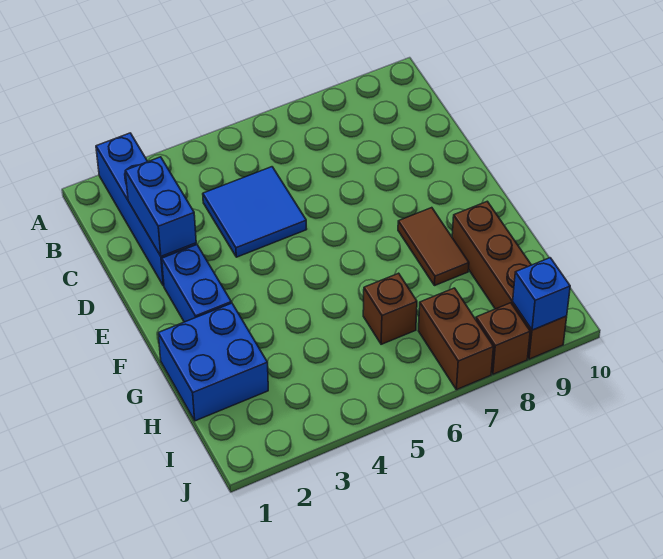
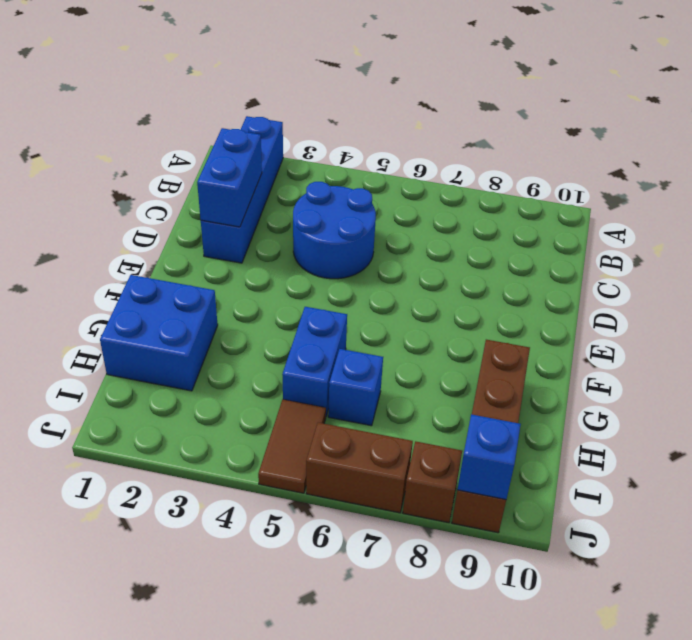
blue 2x2 tile [203,167,307,257] -> blue 2x2 round brick [293,182,376,279]
blue 1x2 brick [162,245,231,322] -> blue 1x2 brick moved to [282,307,347,416]
brown 1x2 tile [398,208,469,285] -> brown 1x2 tile moved to [258,400,326,493]
brown 1x1 brick [363,273,417,344] -> blue 1x1 brick [328,349,383,426]
brown 1x2 brick [419,288,493,390] -> brown 1x2 brick turned to [306,423,413,513]

